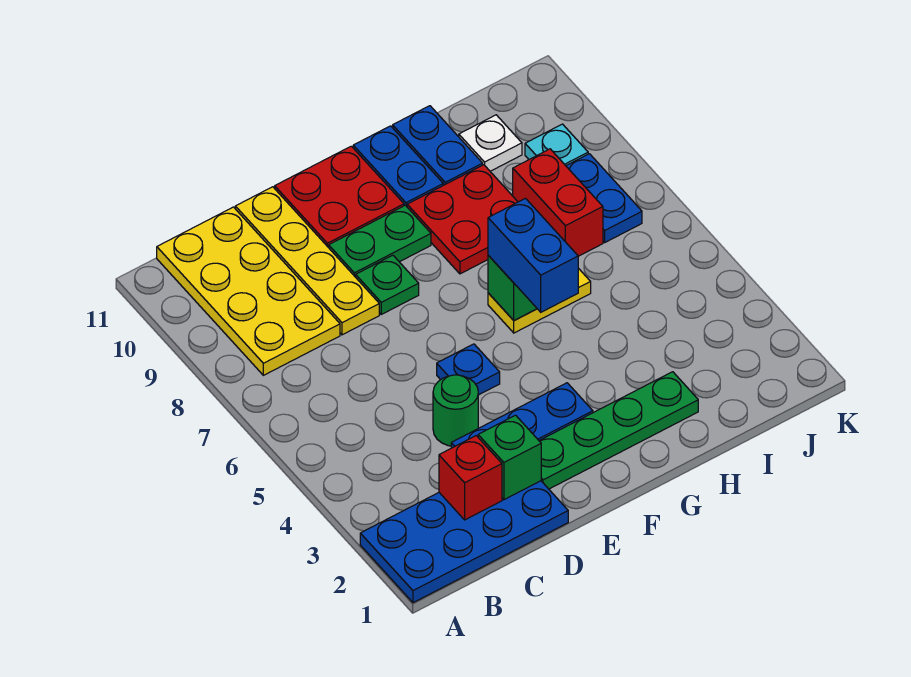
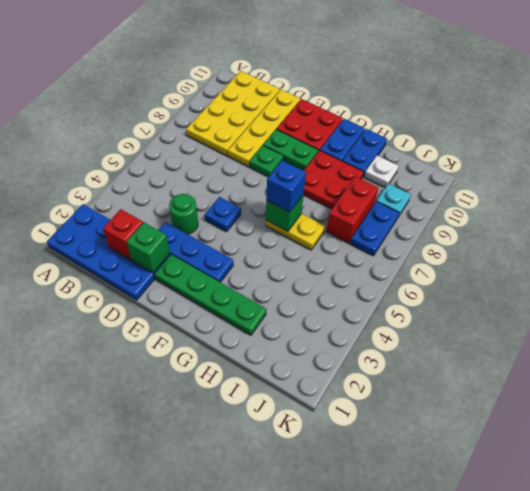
blue 1x2 brick [488,198,578,312] -> blue 1x1 brick [266,160,306,212]

